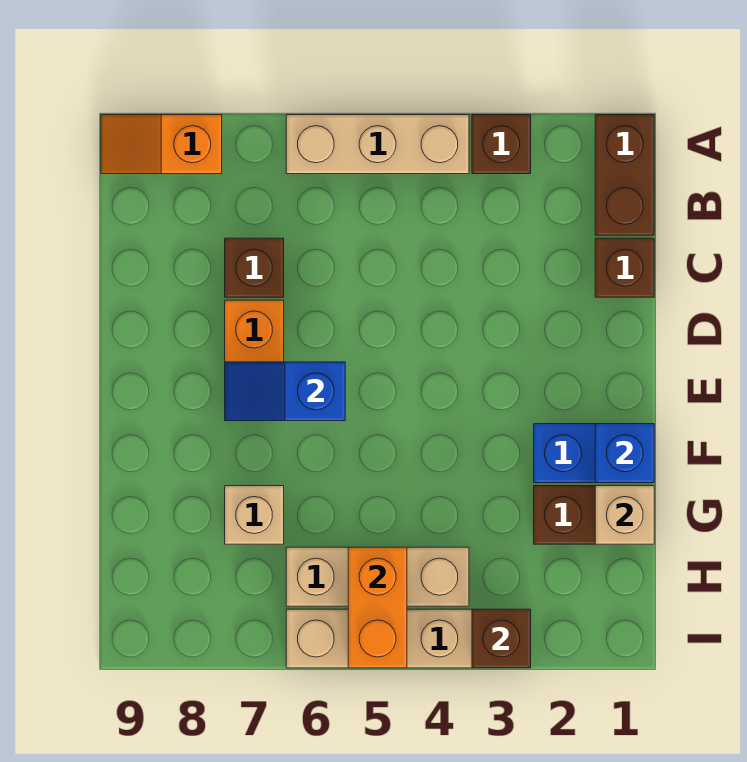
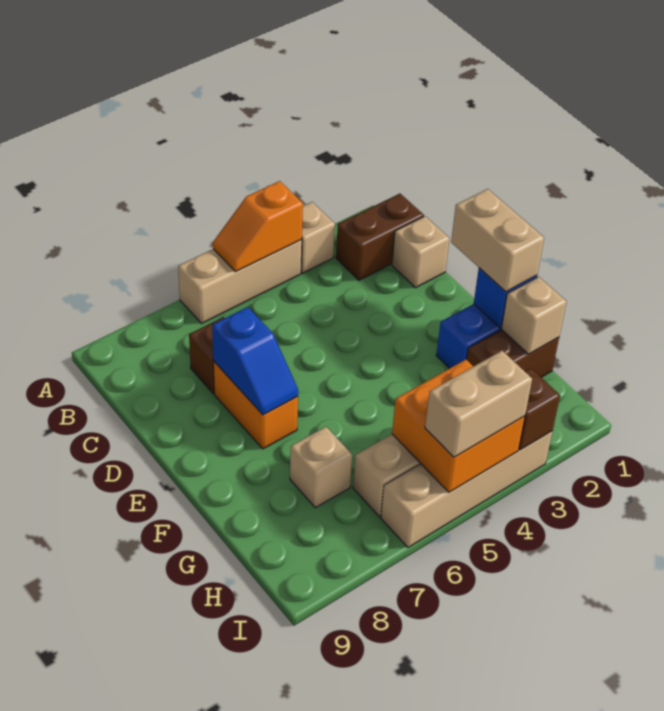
brown 1x2 brick [595,115,654,235] -> brown 1x2 brick turned to [336,194,424,280]
brown 1x1 brick [472,115,531,174] -> tan 1x1 brick [301,202,335,273]
orange 1x2 slope [101,115,222,174] -> orange 1x2 slope moved to [213,181,303,272]
brown 1x1 brick [595,238,654,297] -> tan 1x1 brick [392,216,449,288]
none -> tan 1x2 brick [451,189,544,292]
blue 1x2 slope [225,362,345,421] -> blue 1x2 slope turned to [212,307,298,415]
orange 1x2 brick [348,547,407,668] -> orange 2x2 brick [392,360,525,492]
none -> tan 1x2 brick [425,351,532,457]

